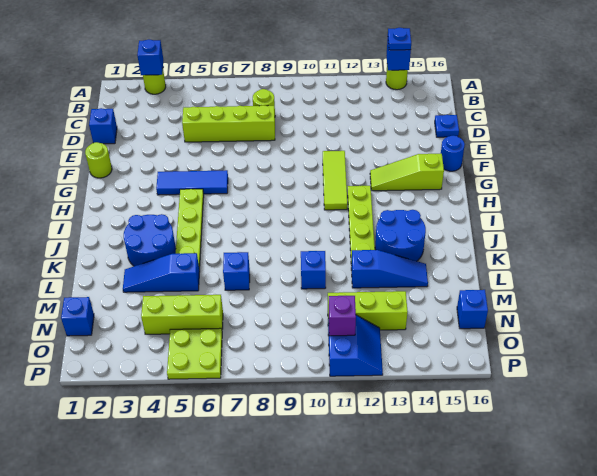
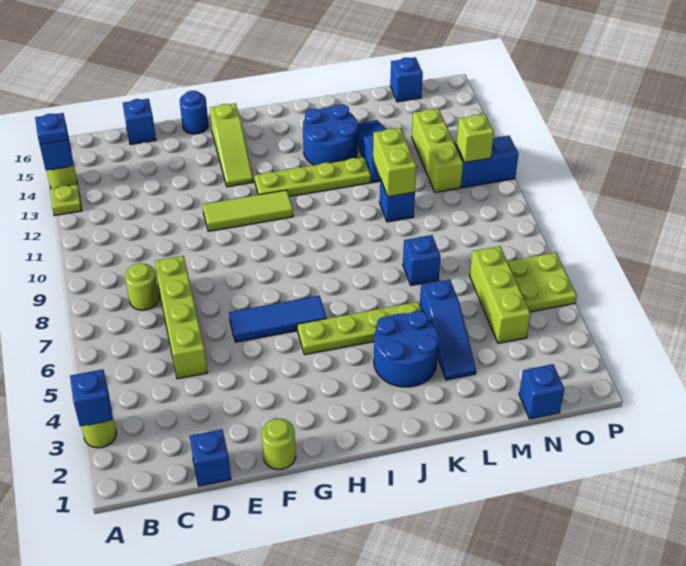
none -> lime 1x1 plate [50,184,82,216]
blue 1x1 plate [435,115,459,137] -> blue 1x1 brick [123,99,156,145]
blue 1x3 tile [156,170,228,195] -> blue 1x3 tile turned to [229,296,327,342]
none -> lime 1x2 brick [373,128,417,197]
purple 1x1 brick [328,296,356,336] -> lime 1x1 brick [456,114,494,162]

